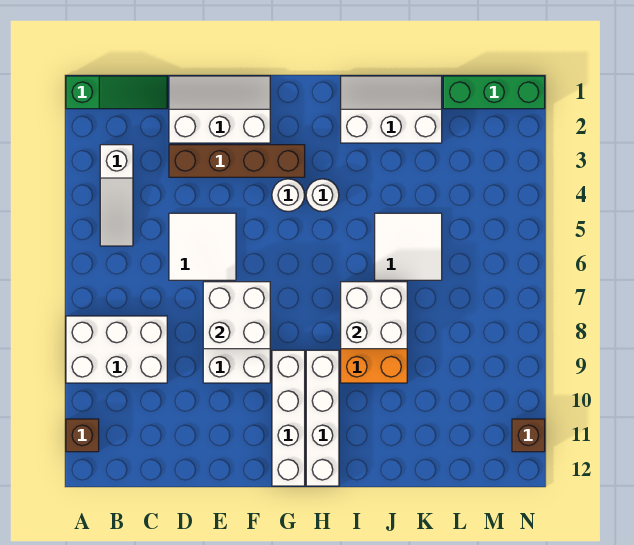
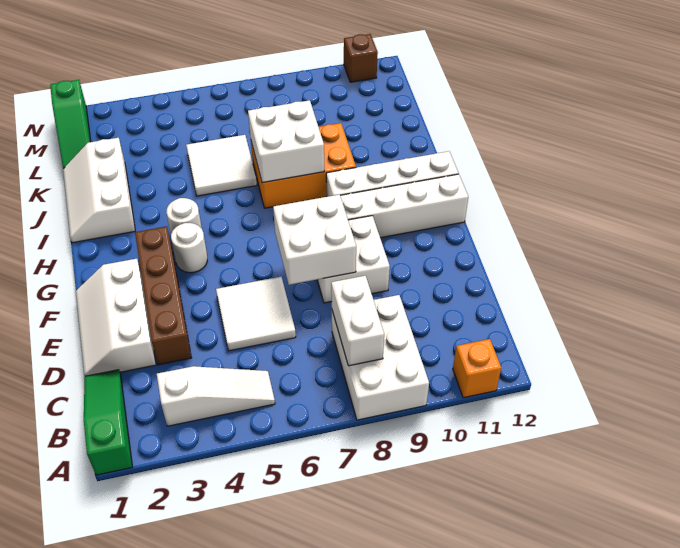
brown 1x1 brick [66,419,99,452] -> orange 1x1 brick [453,339,501,398]
none -> white 1x2 brick [331,276,384,366]
green 1x3 brick [443,76,545,109] -> green 1x3 slope [50,80,91,169]

